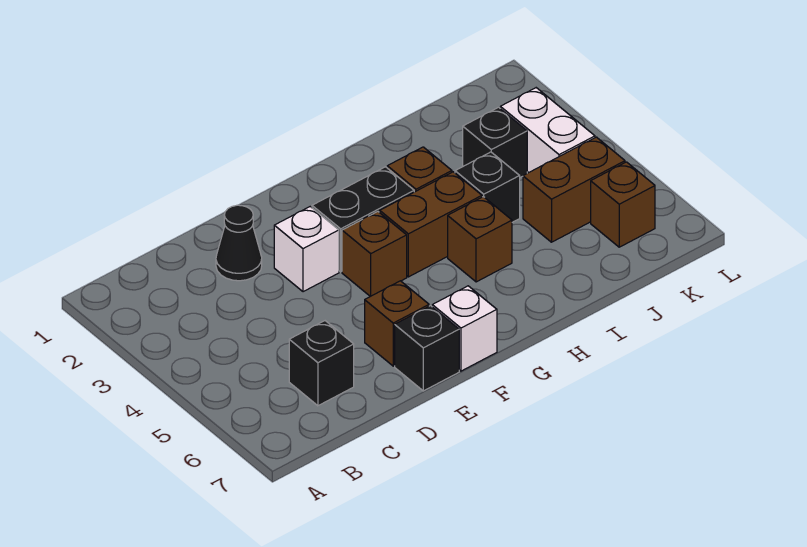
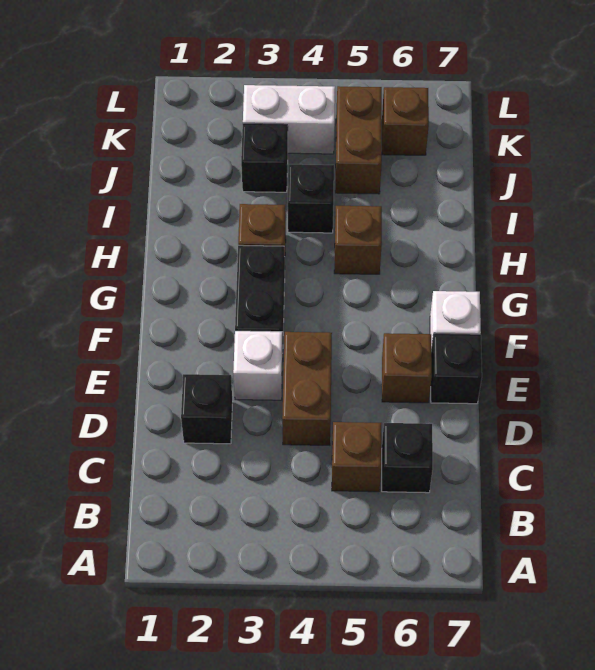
black 1x1 cone [216,205,262,281] -> black 1x1 brick [181,374,232,444]
brown 1x1 brick [342,212,407,296] -> brown 1x1 brick moved to [332,422,381,492]
brown 1x2 brick [380,172,482,277] -> brown 1x2 brick moved to [282,332,332,445]

